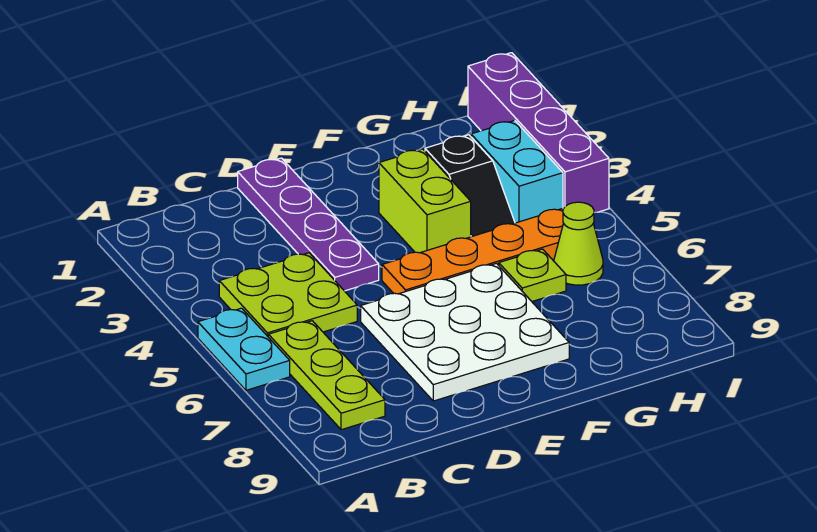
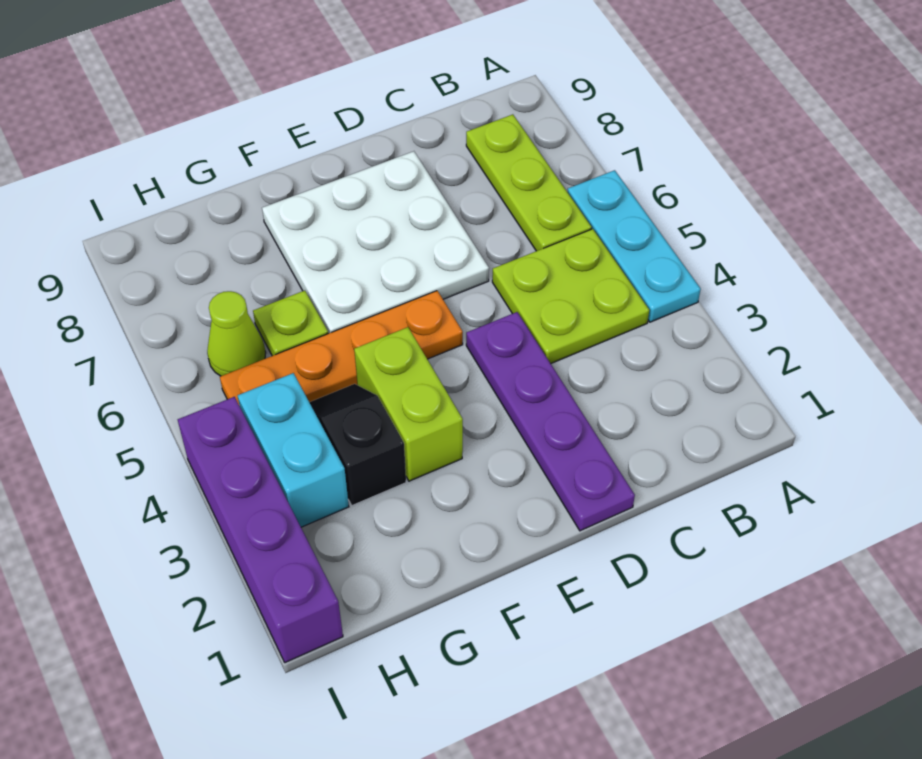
cyan 1x2 plate [198,308,290,390] -> cyan 1x3 plate [568,170,701,322]

